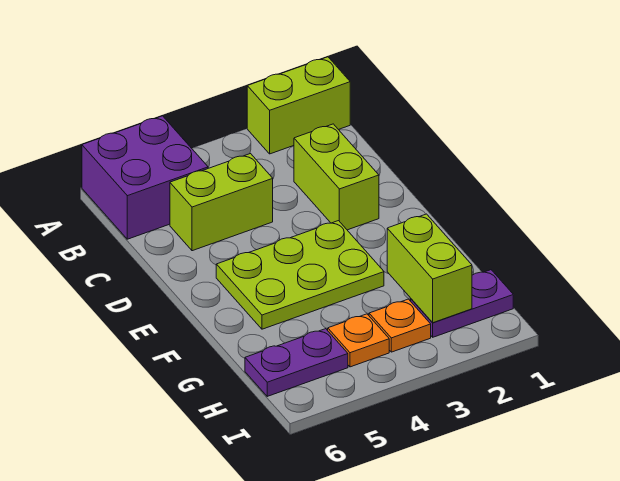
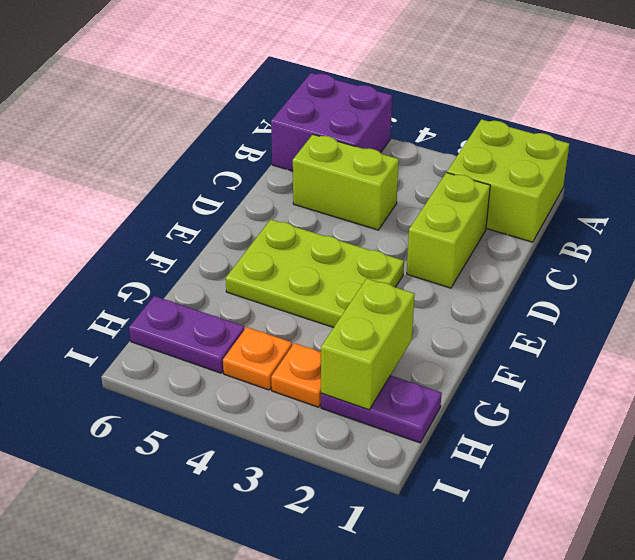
lime 1x2 brick [247,57,350,154] -> lime 2x2 brick [447,119,569,242]

